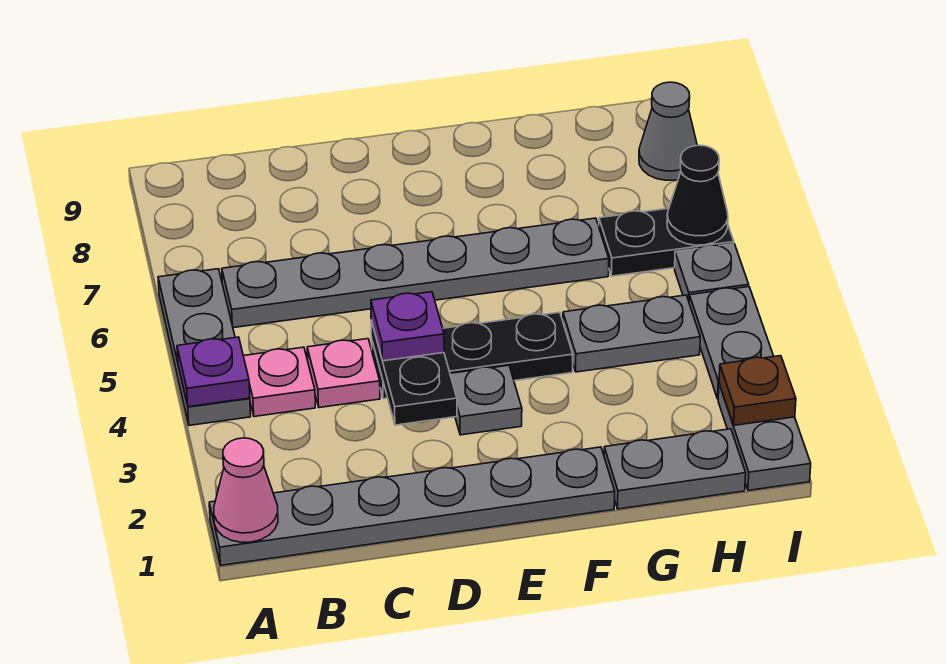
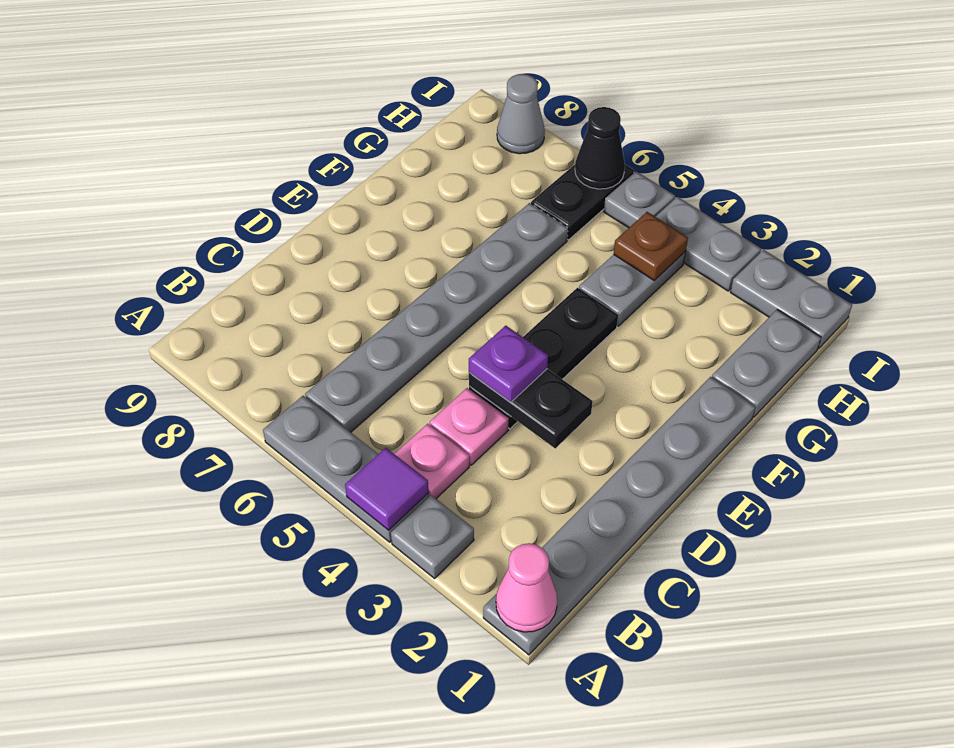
purple 1x1 plate [177,337,250,407] -> purple 1x1 tile [345,448,429,530]
grey 1x1 plate [450,365,522,435] -> grey 1x1 plate moved to [391,495,474,579]
brown 1x1 plate [719,356,796,426] -> brown 1x1 plate moved to [614,212,688,281]

